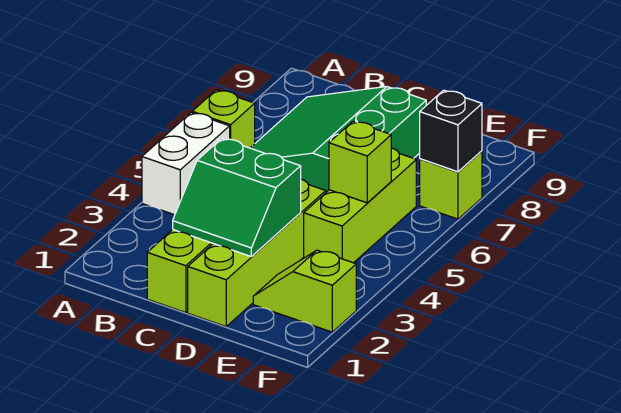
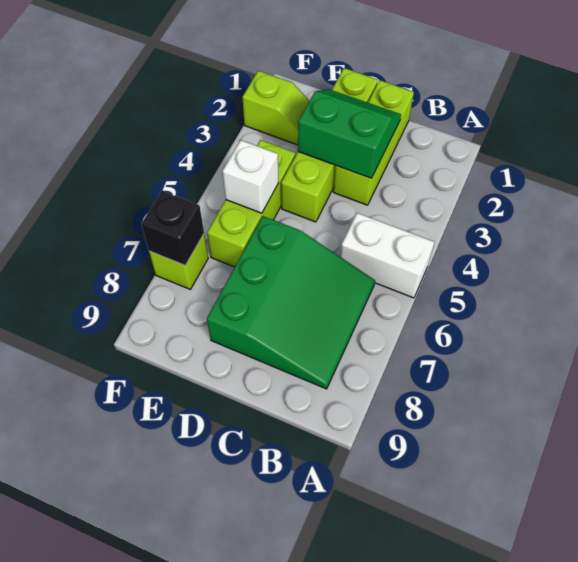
white 1x2 brick [142,113,230,215] -> white 1x2 brick turned to [340,213,434,298]
lime 1x1 brick [192,90,255,148] -> none
lime 1x1 brick [329,121,391,203] -> white 1x1 brick [223,140,279,213]

